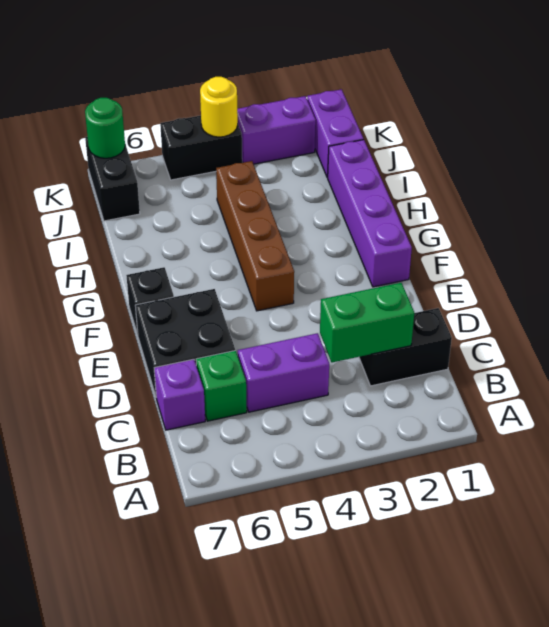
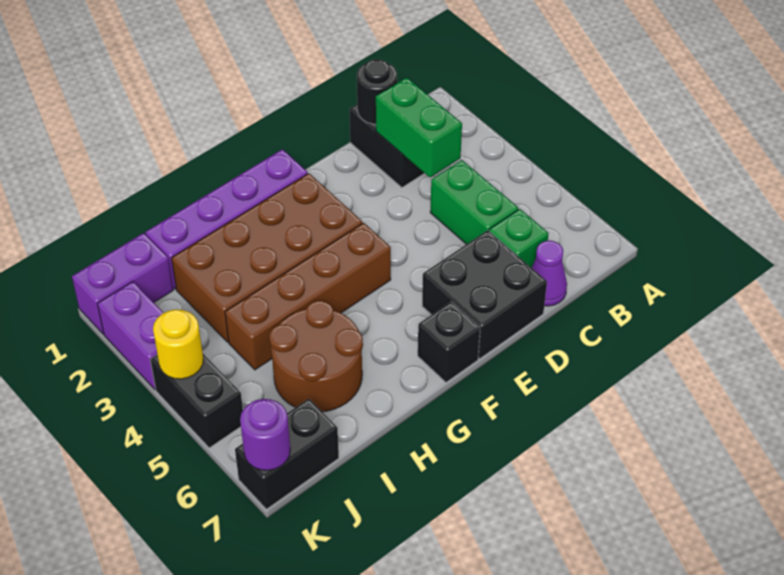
none -> black 1x1 round brick [357,59,397,124]
purple 1x2 brick [238,333,329,412] -> green 1x2 brick [430,160,518,244]
purple 1x1 brick [154,359,205,430] -> purple 1x1 cone [532,241,567,306]
none -> brown 2x4 brick [171,173,362,342]
none -> brown 2x2 round brick [269,301,363,412]
green 1x1 round brick [85,98,125,158] -> purple 1x1 round brick [240,399,290,470]

